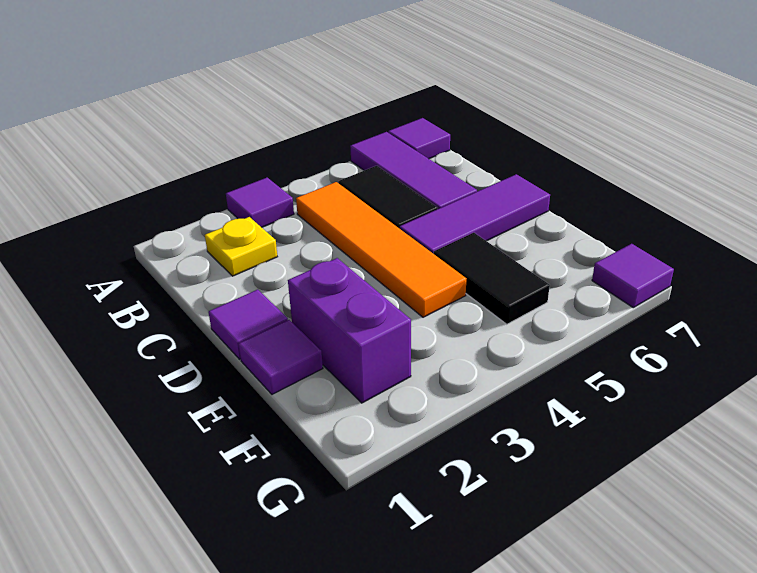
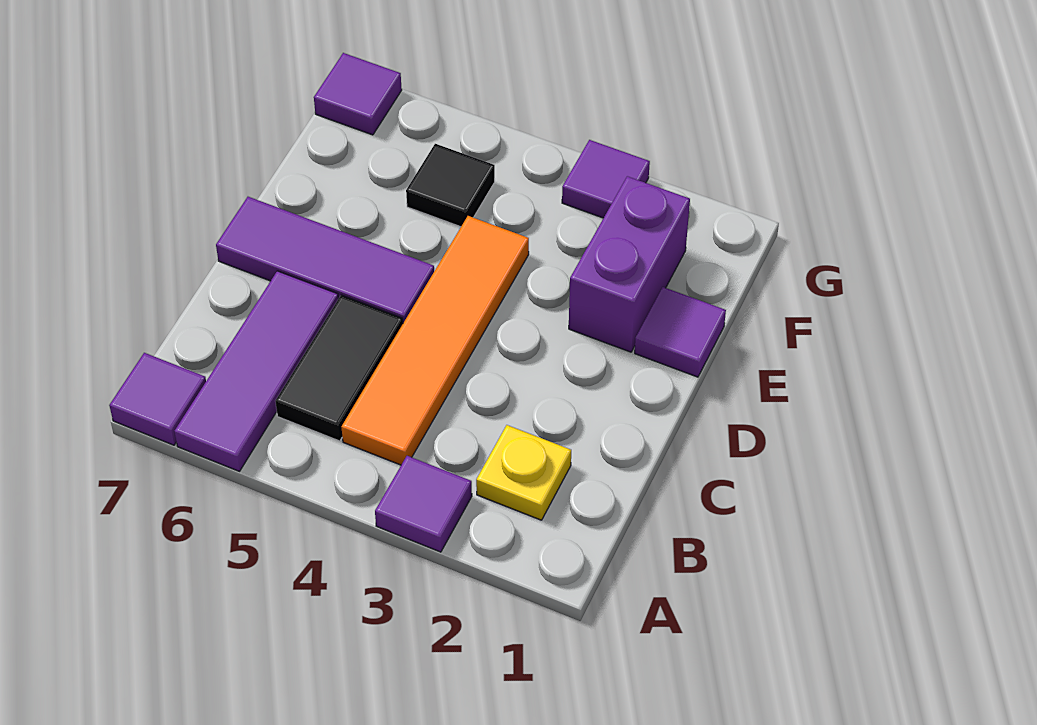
purple 1x1 tile [208,289,288,359] -> purple 1x1 tile moved to [562,140,650,218]
black 1x2 tile [434,233,550,324] -> black 1x1 tile [406,144,495,227]

